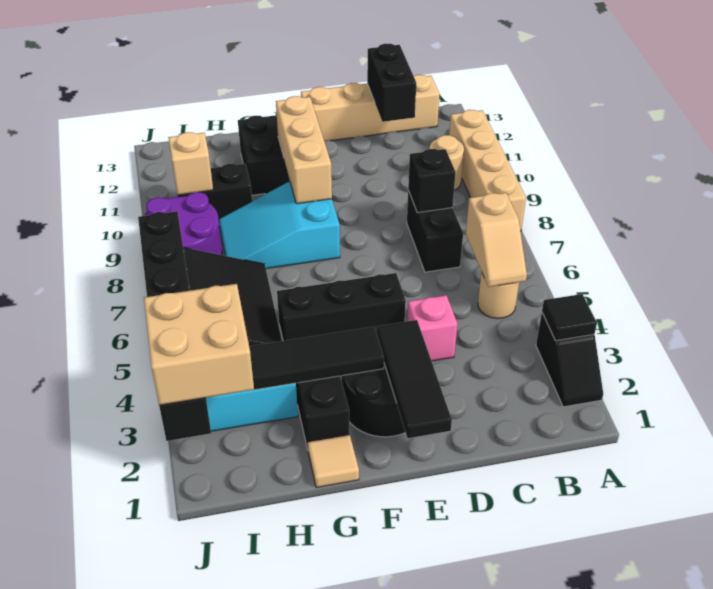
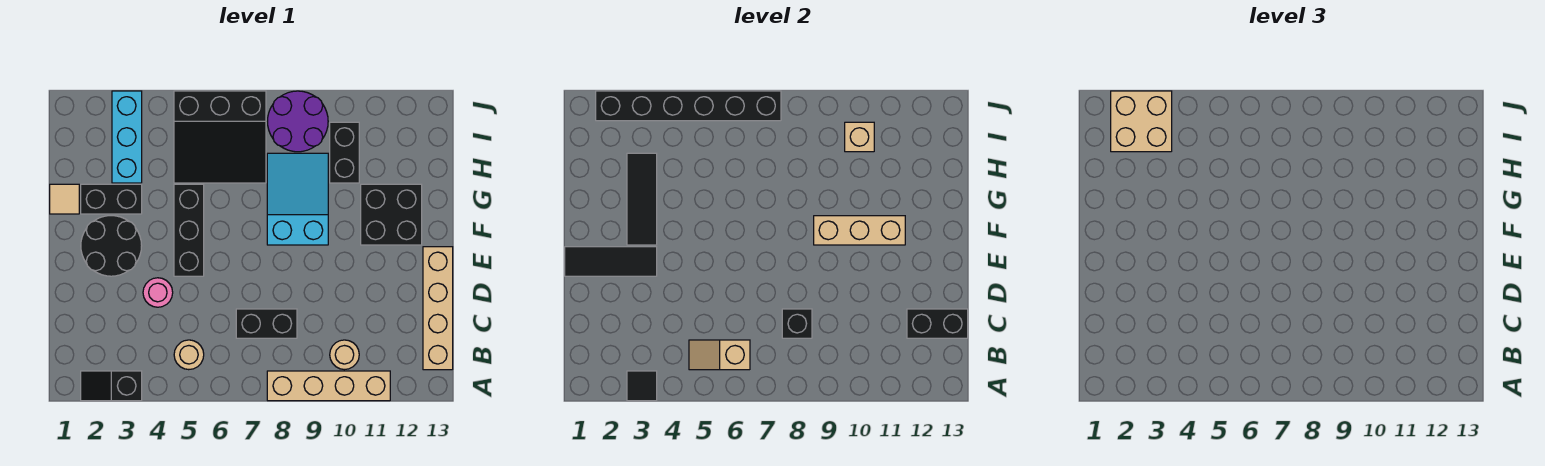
pink 1x1 brick [407,295,457,361] -> pink 1x1 round brick [143,278,173,307]

